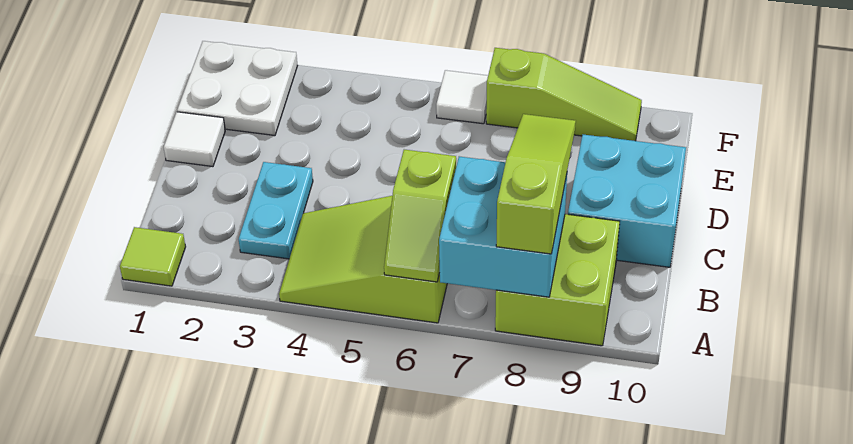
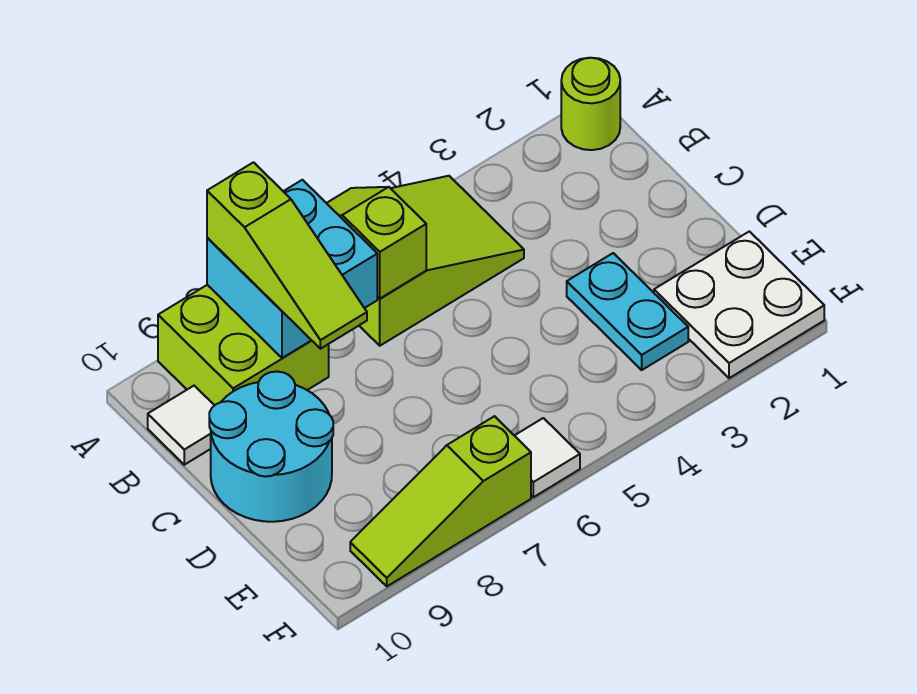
lime 1x1 tile [120,227,186,286] -> lime 1x1 round brick [561,58,620,150]
cyan 1x2 plate [239,162,313,259] -> cyan 1x2 plate moved to [567,253,688,370]
cyan 2x2 brick [568,135,686,267] -> cyan 2x2 round brick [209,372,333,522]
white 1x1 tile [164,112,225,167] -> white 1x1 tile moved to [148,386,215,465]

